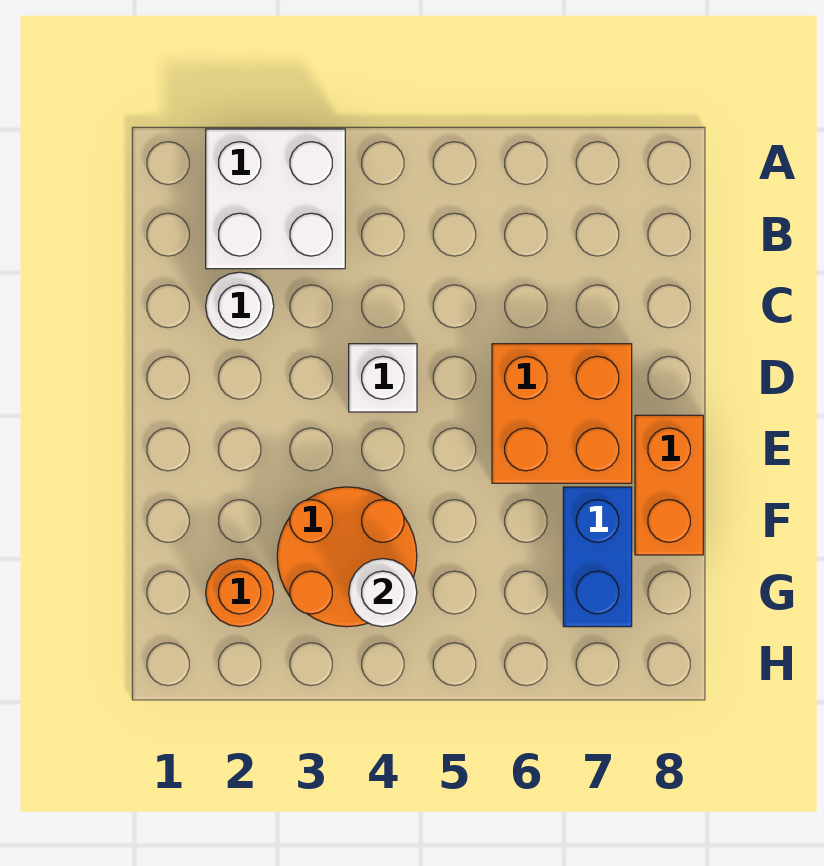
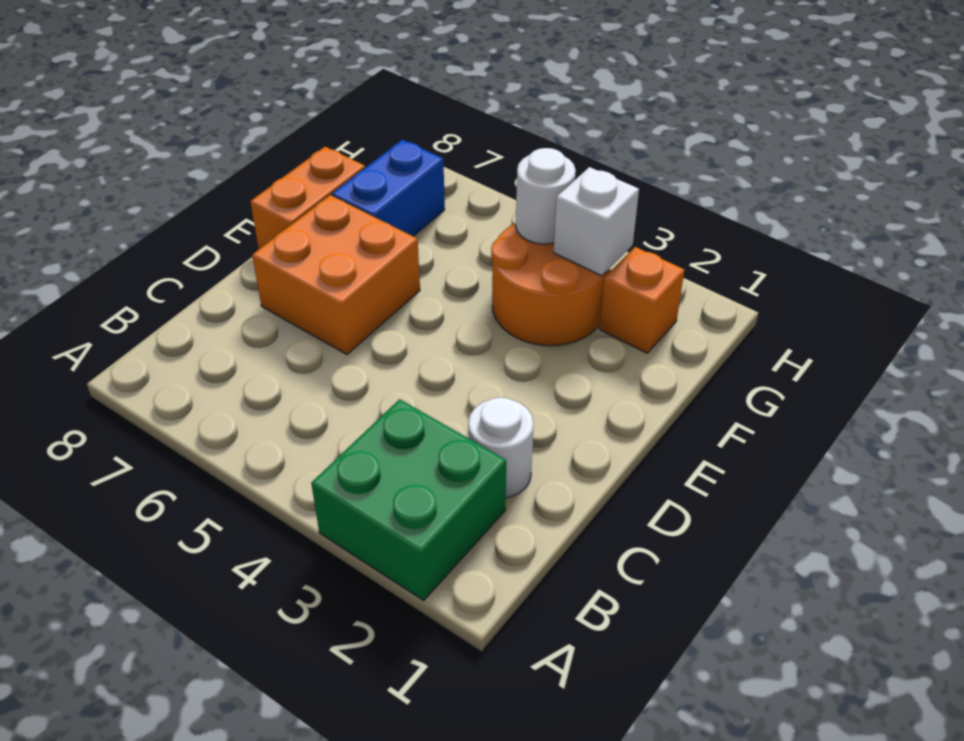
white 2x2 brick [206,129,345,269] -> green 2x2 brick [311,399,506,600]
white 1x1 brick [349,344,417,412] -> white 1x1 brick moved to [554,167,639,276]
orange 1x1 round brick [206,559,274,627] -> orange 1x1 brick [599,247,685,353]

